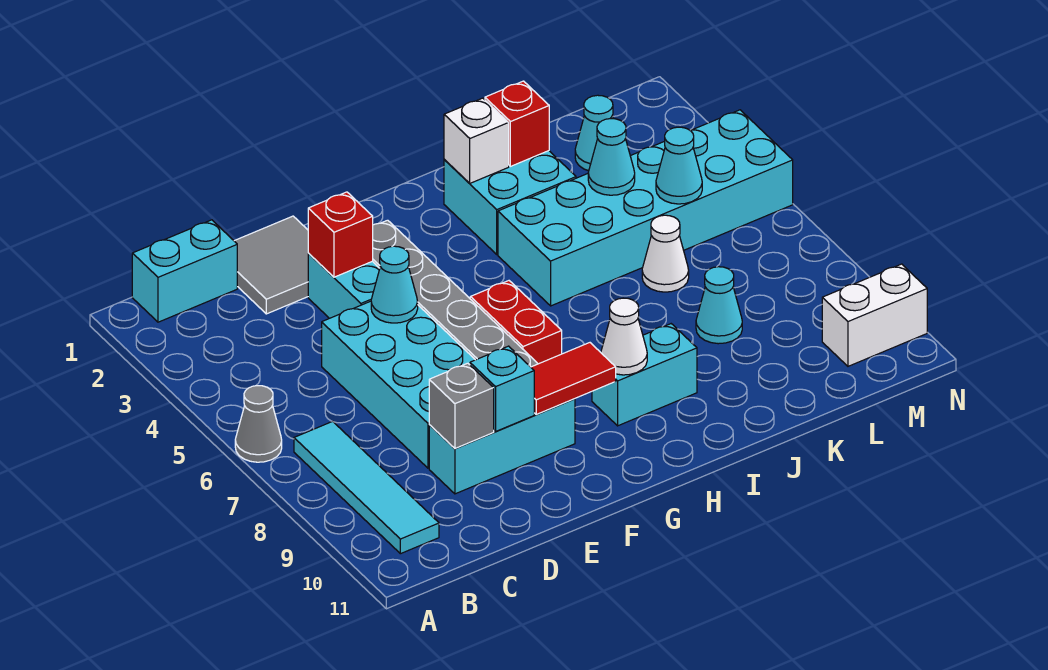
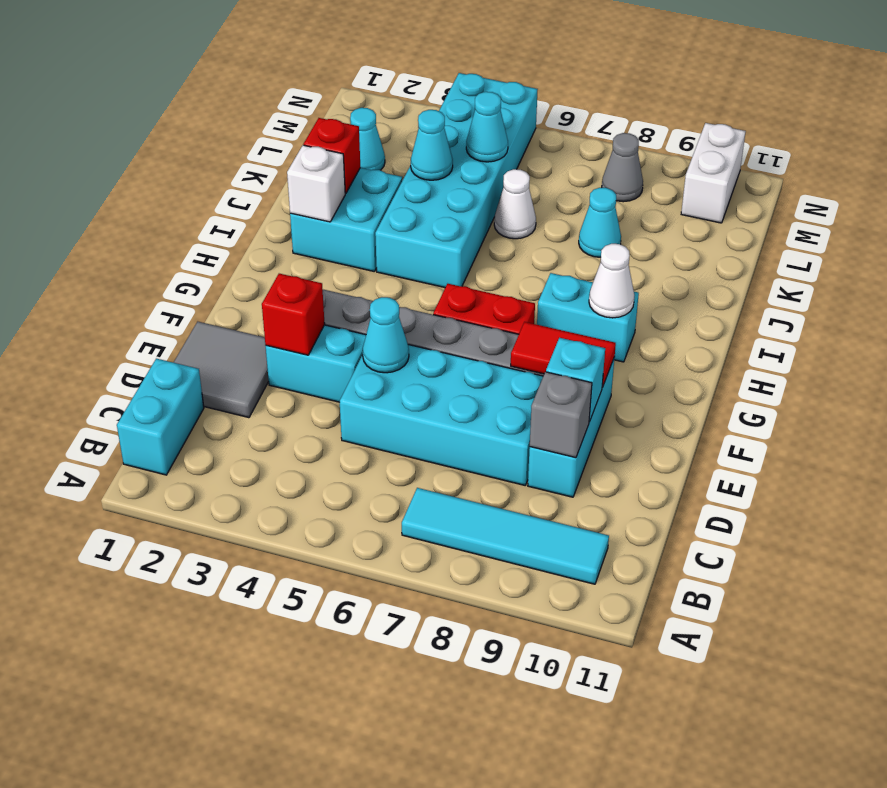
grey 1x1 cone [235,386,282,462] -> grey 1x1 cone moved to [602,133,643,202]
red 1x2 tile [531,343,616,414] -> red 1x2 tile turned to [511,322,616,388]
cyan 1x2 brick [592,324,697,426] -> cyan 1x2 brick turned to [537,273,639,362]

